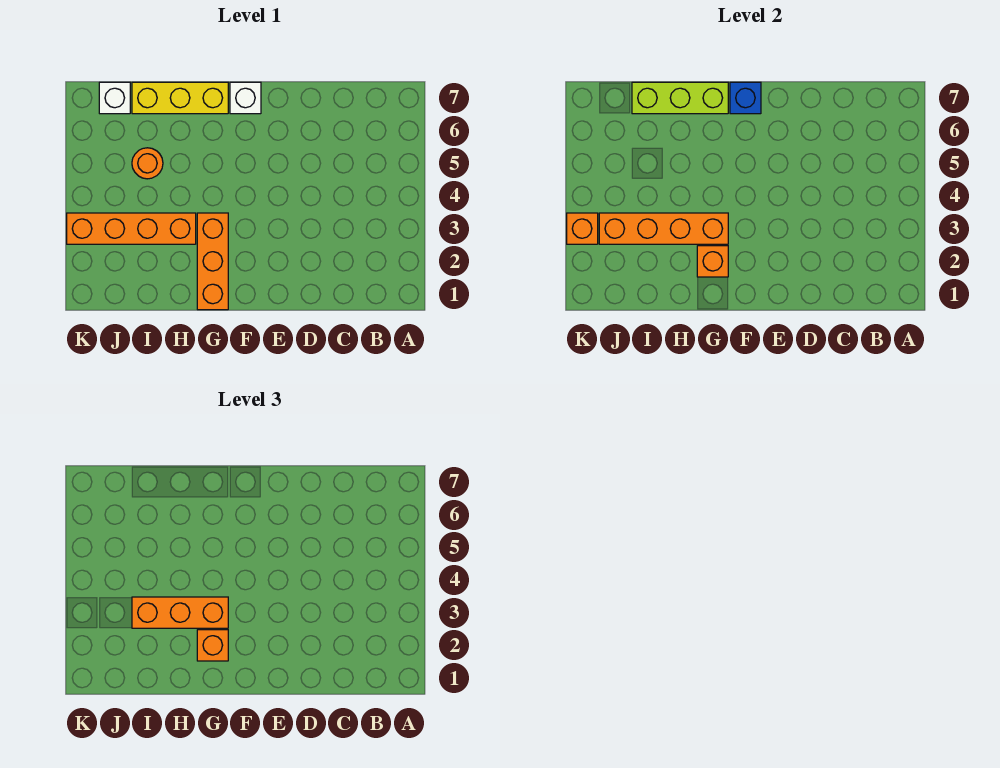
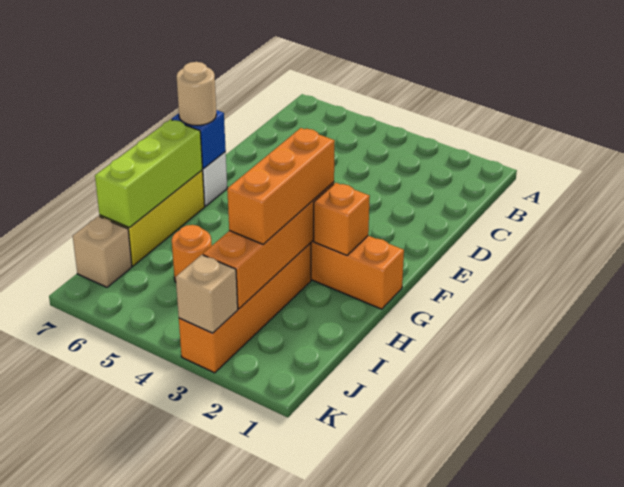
none -> tan 1x1 round brick [177,62,216,126]
orange 1x1 brick [197,630,228,661] -> none
white 1x1 brick [99,82,130,114] -> tan 1x1 brick [73,216,132,287]
orange 1x1 brick [567,213,598,244] -> tan 1x1 brick [176,255,238,333]

